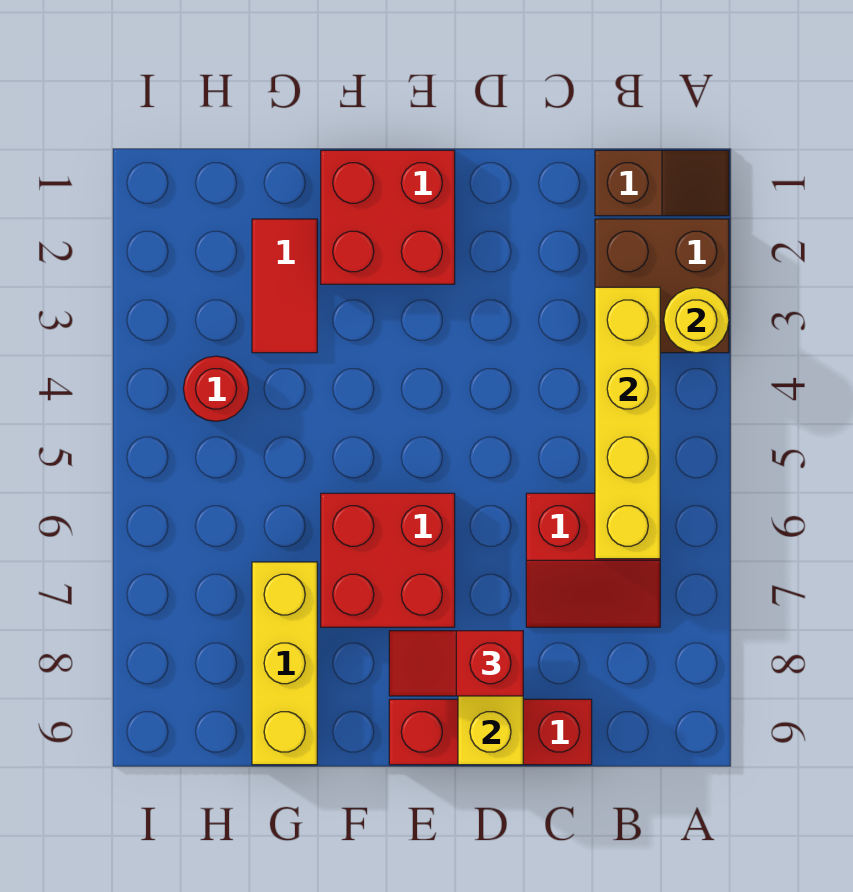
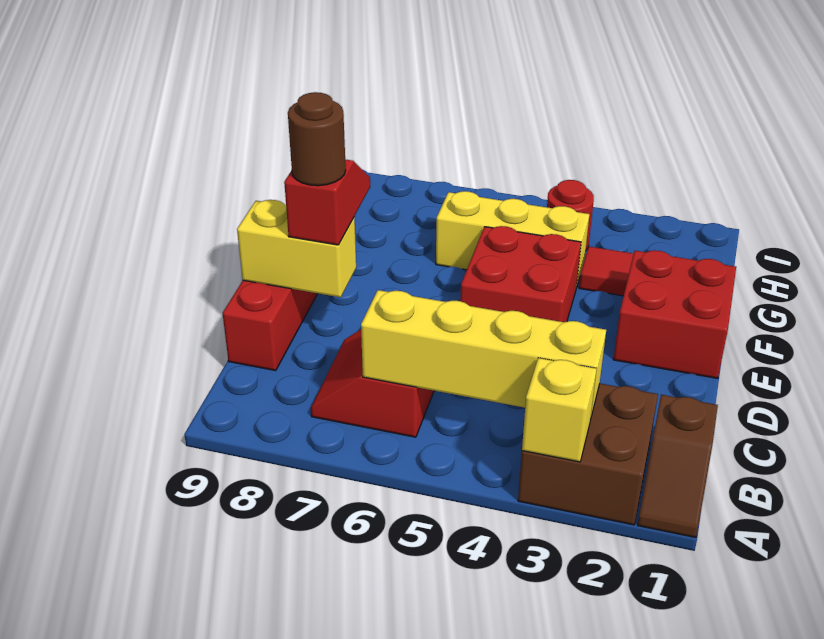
yellow 1x1 round brick [664,288,729,353] -> yellow 1x1 brick [522,358,597,462]
none -> brown 1x1 round brick [288,92,346,186]
red 2x2 brick [321,493,455,627] -> red 2x2 brick moved to [460,226,581,322]
yellow 1x3 brick [252,562,317,765] -> yellow 1x3 brick moved to [436,191,589,288]

